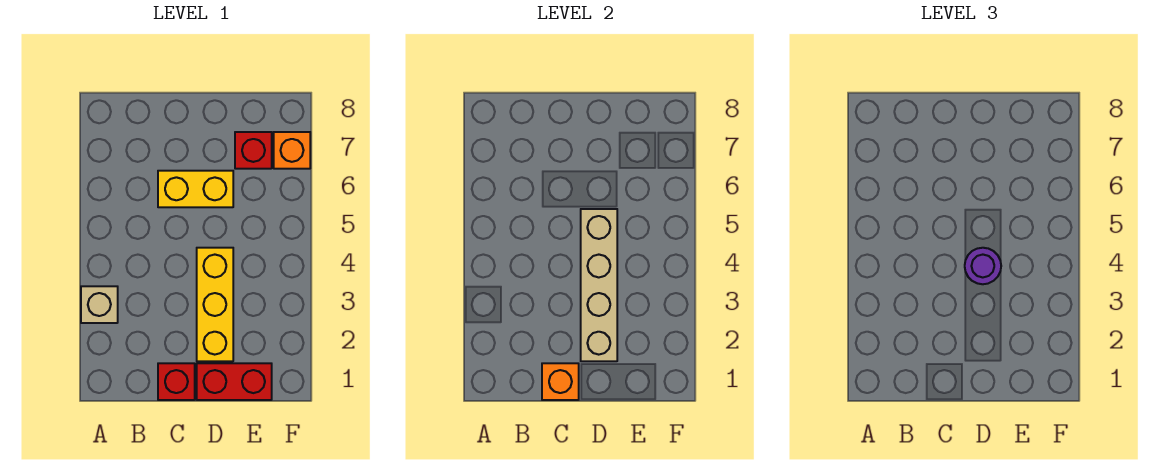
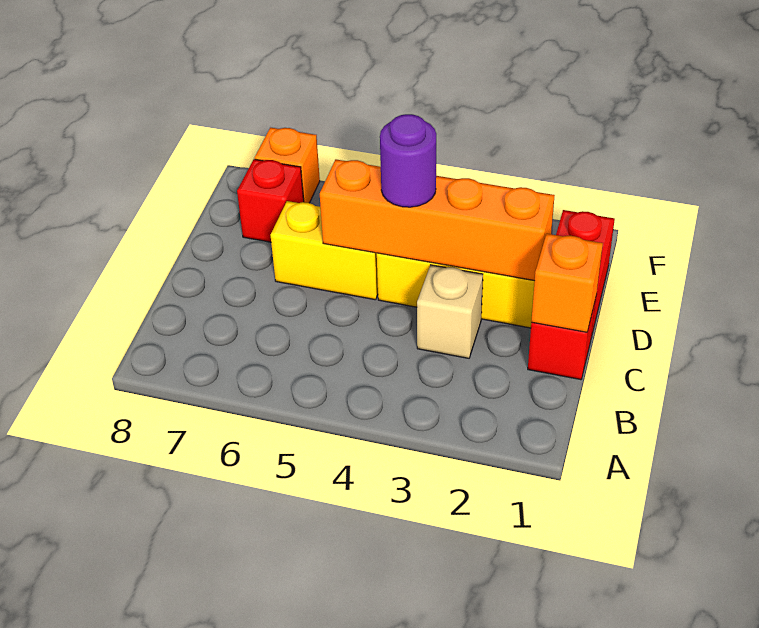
tan 1x1 brick [81,286,118,323] -> tan 1x1 brick moved to [417,265,483,358]
yellow 1x2 brick [158,171,233,207] -> yellow 1x2 brick turned to [271,201,378,300]
tan 1x4 brick [581,209,617,361] -> orange 1x4 brick [320,160,555,281]

